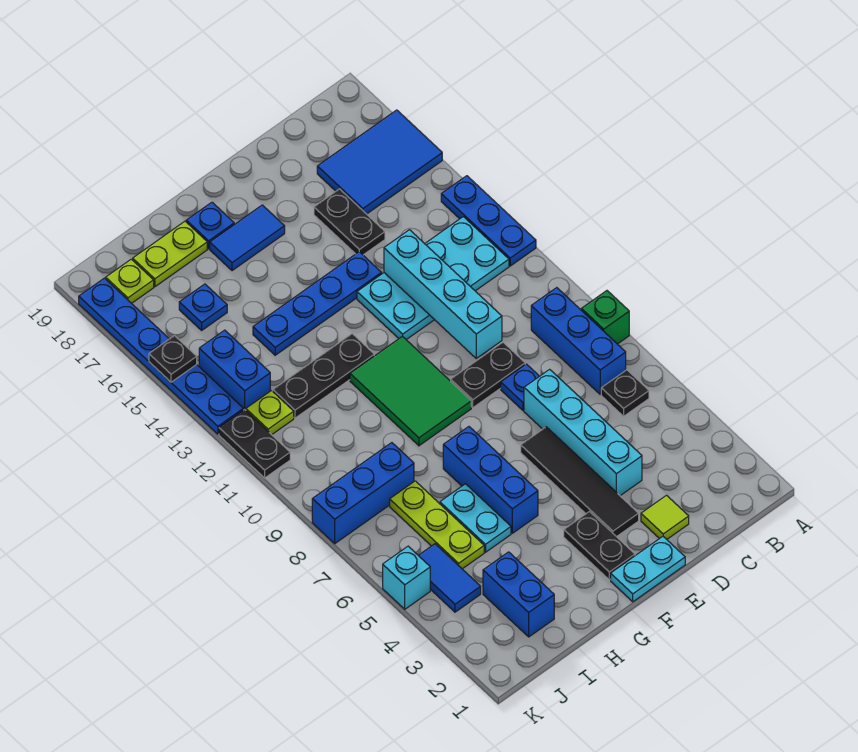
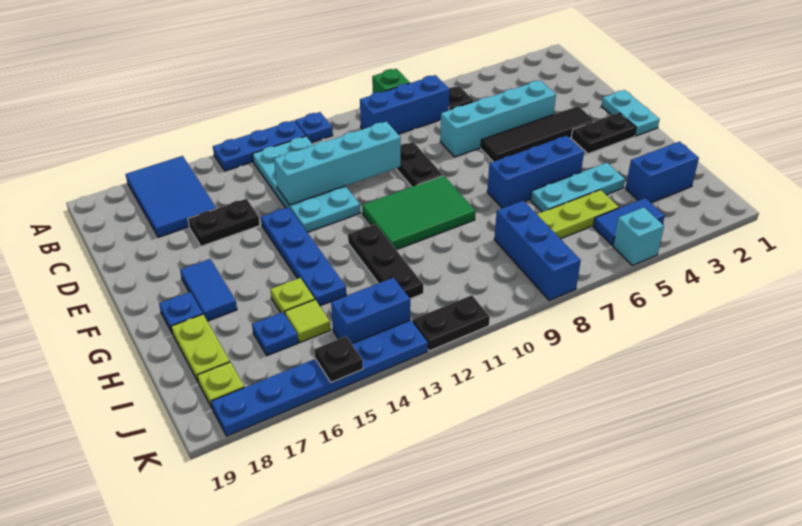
lime 1x1 tile [641,495,689,539] -> lime 1x1 tile moved to [285,300,331,342]
blue 1x1 plate [501,364,539,411] -> blue 1x1 plate moved to [295,112,333,143]
cyan 1x2 plate [440,484,511,552] -> cyan 1x3 plate [531,163,625,212]
lime 1x1 plate [246,391,294,435] -> lime 1x1 plate moved to [270,278,315,314]

